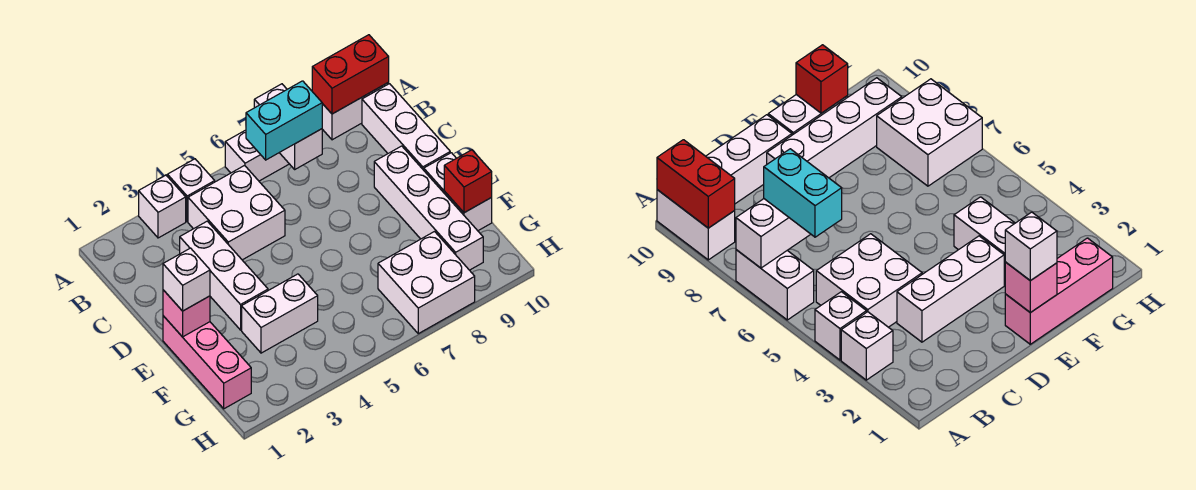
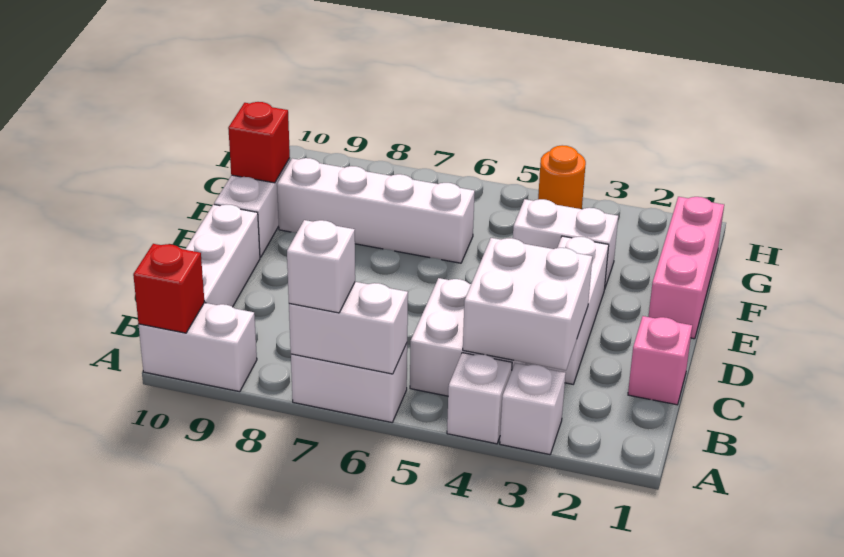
white 1x2 brick [254,84,322,169] -> white 1x2 brick turned to [289,282,408,374]
red 1x2 brick [312,35,389,114] -> red 1x1 brick [133,244,204,333]
cyan 1x2 brick [246,81,322,160] -> none
white 1x4 brick [374,146,483,270] -> white 1x4 brick turned to [277,158,475,263]
pink 1x1 brick [163,290,210,337] -> pink 1x1 brick moved to [628,316,692,405]
white 1x1 brick [163,248,210,311] -> white 1x1 brick moved to [287,220,355,313]
white 2x2 brick [378,232,475,334] -> white 2x2 brick moved to [463,238,592,370]
none -> orange 1x1 round brick [538,145,586,209]

